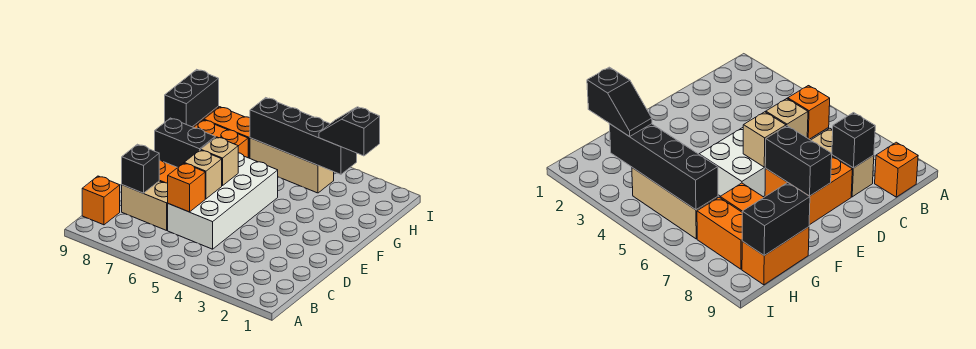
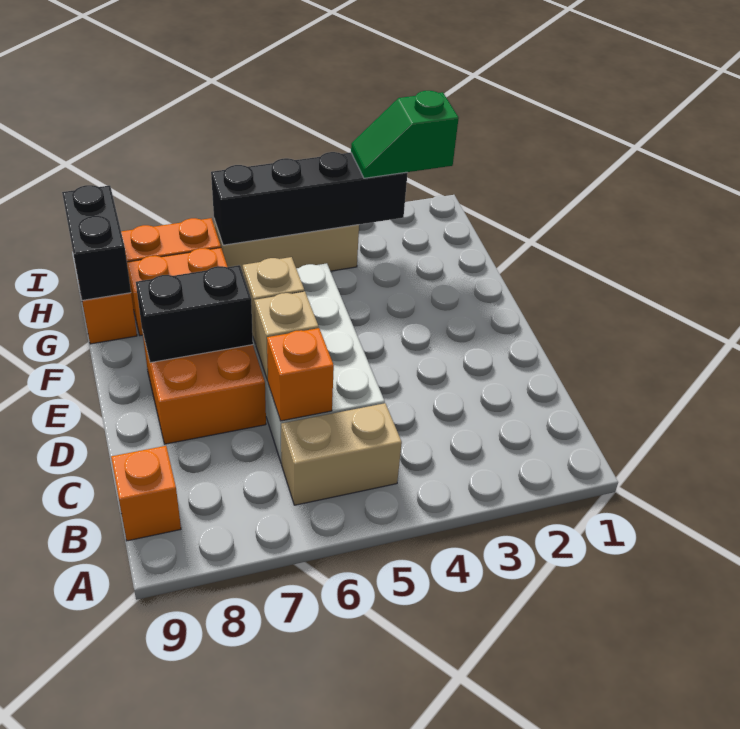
tan 1x2 brick [122,181,168,230] -> tan 1x2 brick moved to [281,403,402,505]
black 1x1 brick [122,144,159,193] -> none
black 1x2 slope [319,107,380,156] -> green 1x2 slope [351,91,459,178]

